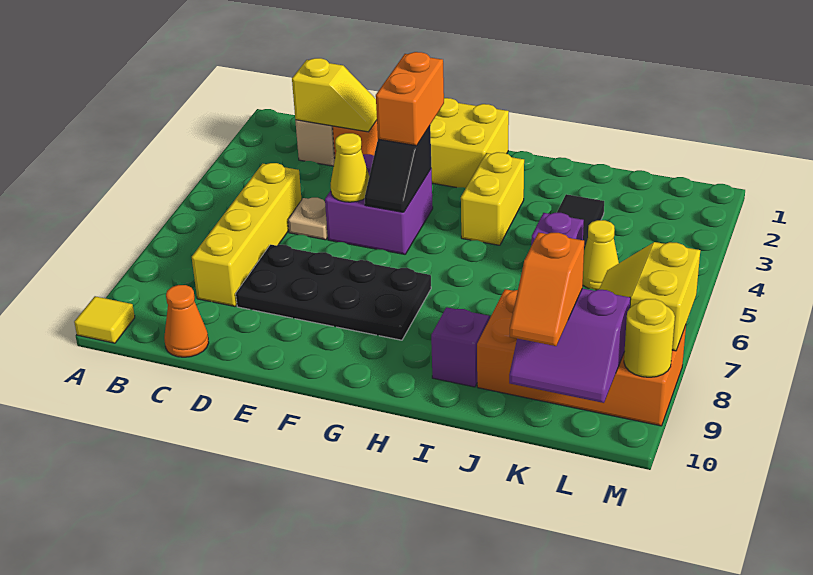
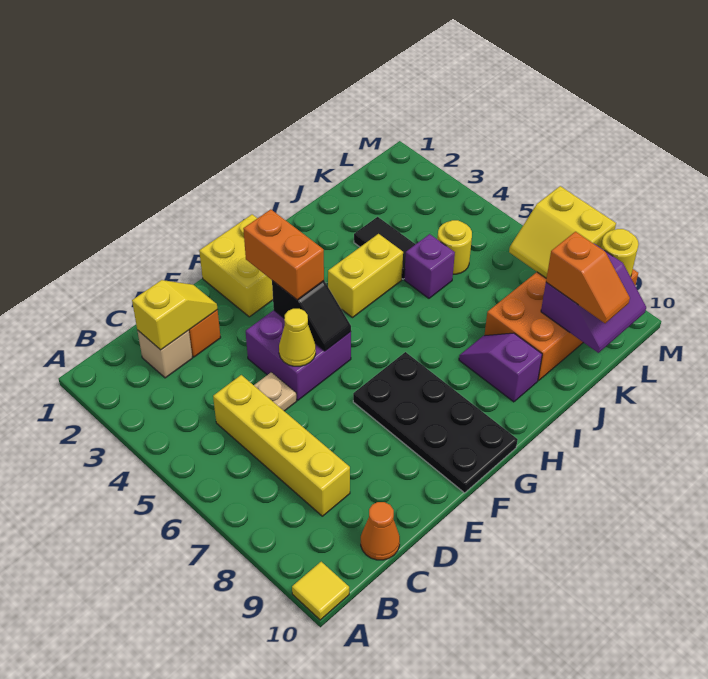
black 2x4 plate [236,245,431,340] -> black 2x4 plate turned to [353,352,518,493]
yellow 1x2 brick [461,152,524,245] -> yellow 1x2 brick turned to [328,234,403,318]
yellow 1x1 cone [583,220,619,290] -> yellow 1x1 round brick [437,220,472,274]

